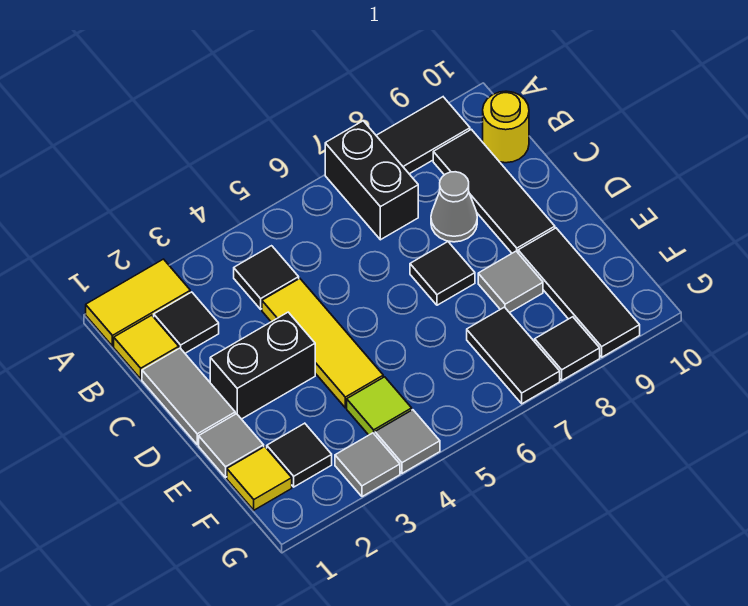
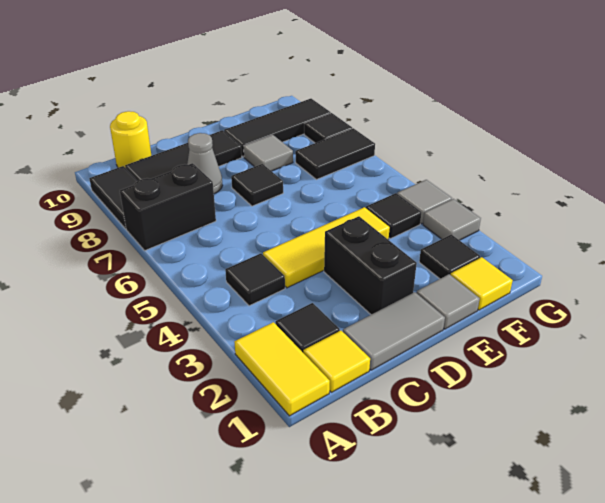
lime 1x1 tile [347,377,412,435] -> black 1x1 tile [366,193,421,239]

